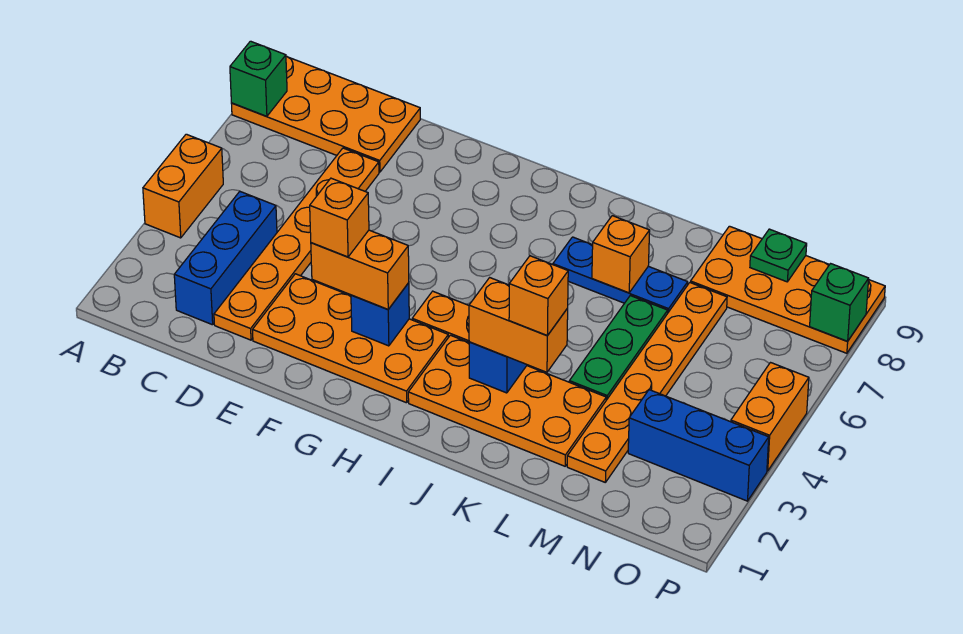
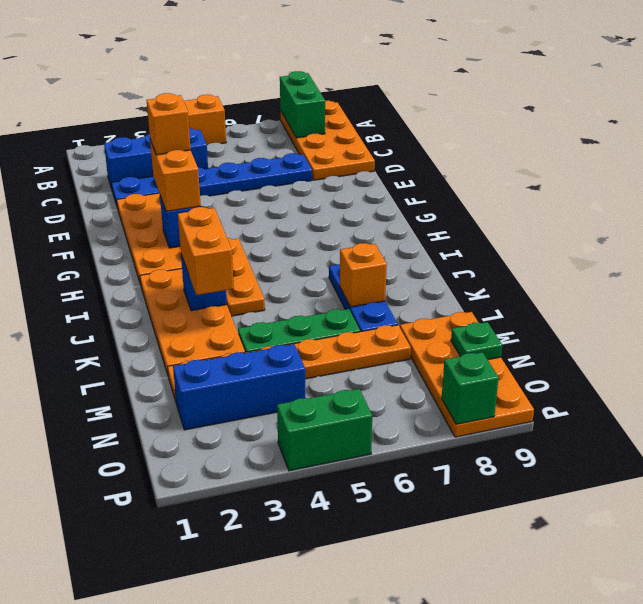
green 1x1 brick [230,41,287,116] -> green 1x2 brick [280,71,325,138]
orange 1x6 plate [214,148,379,340] -> blue 1x6 plate [112,153,312,209]
orange 1x1 brick [509,256,568,336] -> none
blue 1x3 brick [628,390,769,501] -> blue 1x3 brick turned to [173,344,305,430]
orange 1x2 brick [731,363,809,471] -> green 1x2 brick [277,389,372,471]

